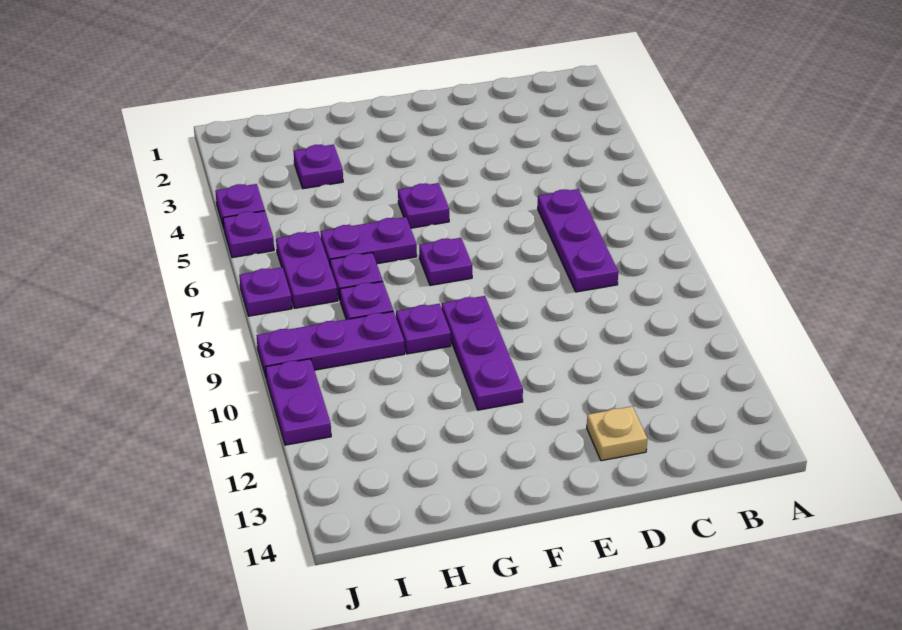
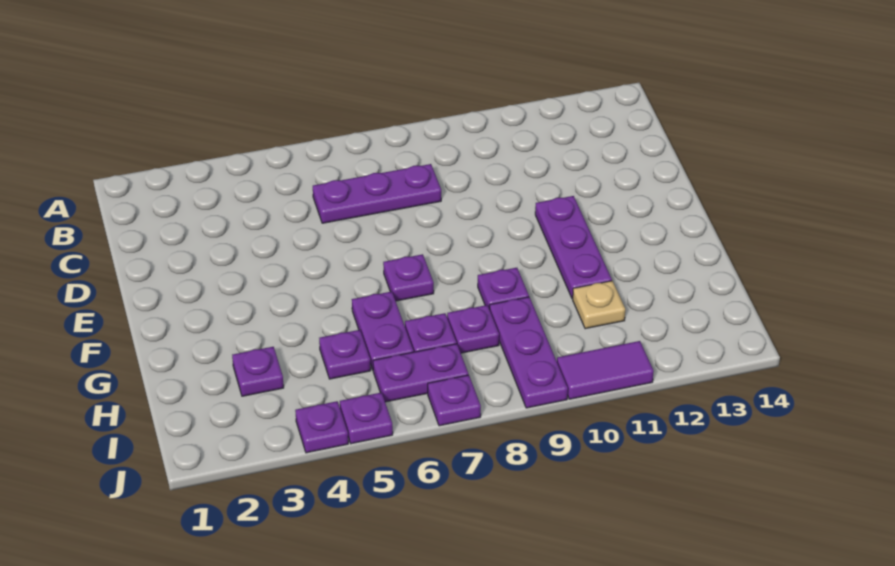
tan 1x1 plate [587,406,647,461] -> tan 1x1 plate moved to [573,281,625,329]
purple 1x1 plate [398,183,449,228] -> purple 1x1 plate moved to [319,330,371,379]
purple 1x3 plate [442,296,523,410] -> purple 1x3 plate turned to [535,196,612,299]
purple 1x2 plate [265,359,331,445] -> purple 1x2 tile [557,341,654,399]

